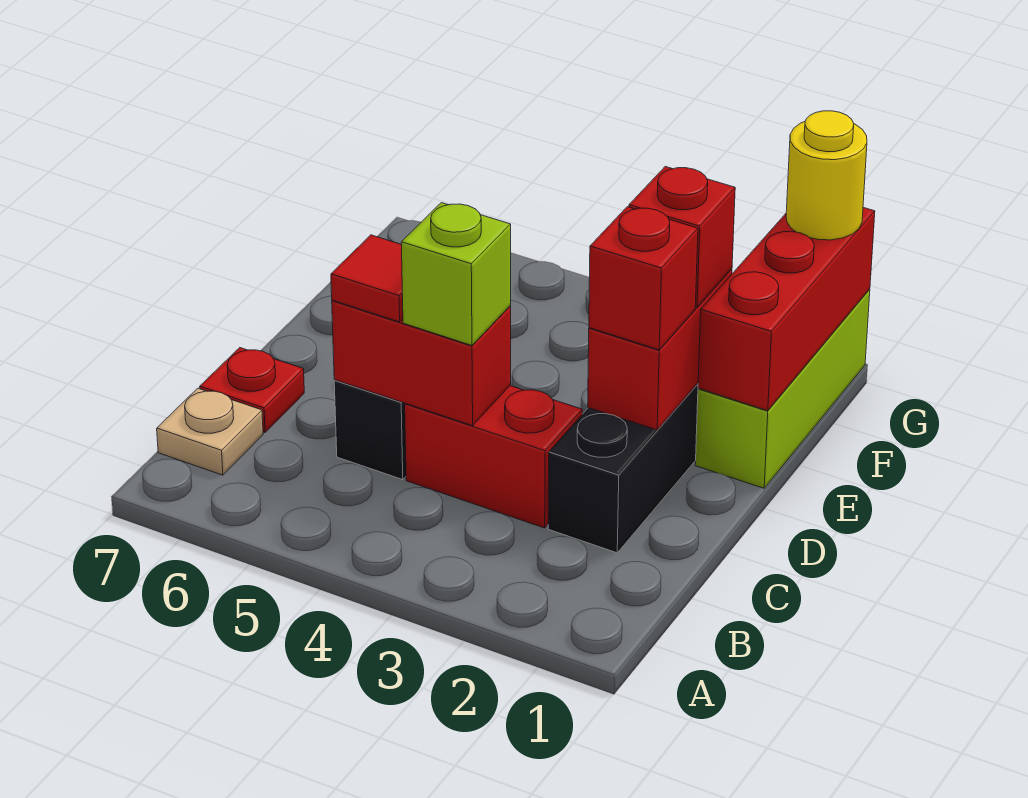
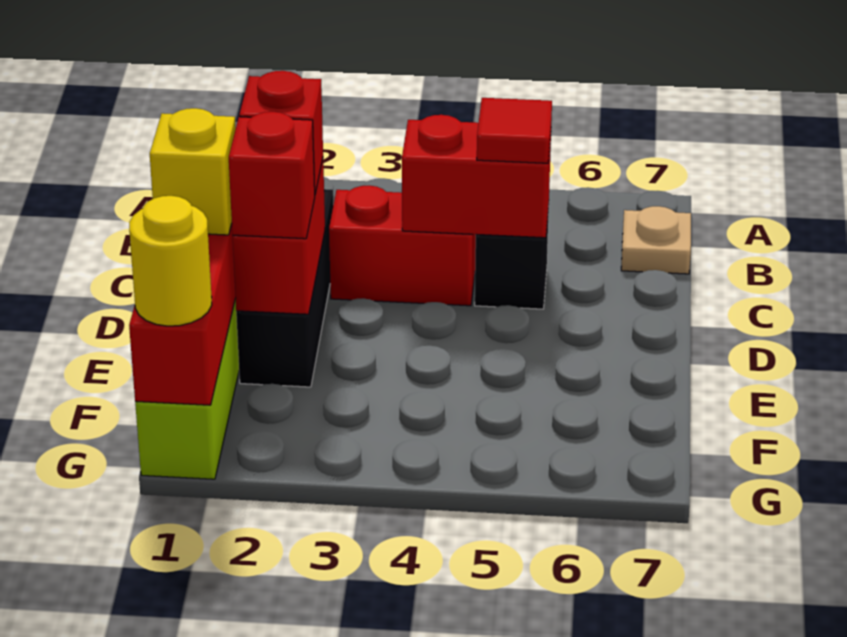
lime 1x1 brick [401,203,511,345] -> none
red 1x1 plate [200,348,304,432] -> none
none -> yellow 1x1 brick [150,108,236,235]

